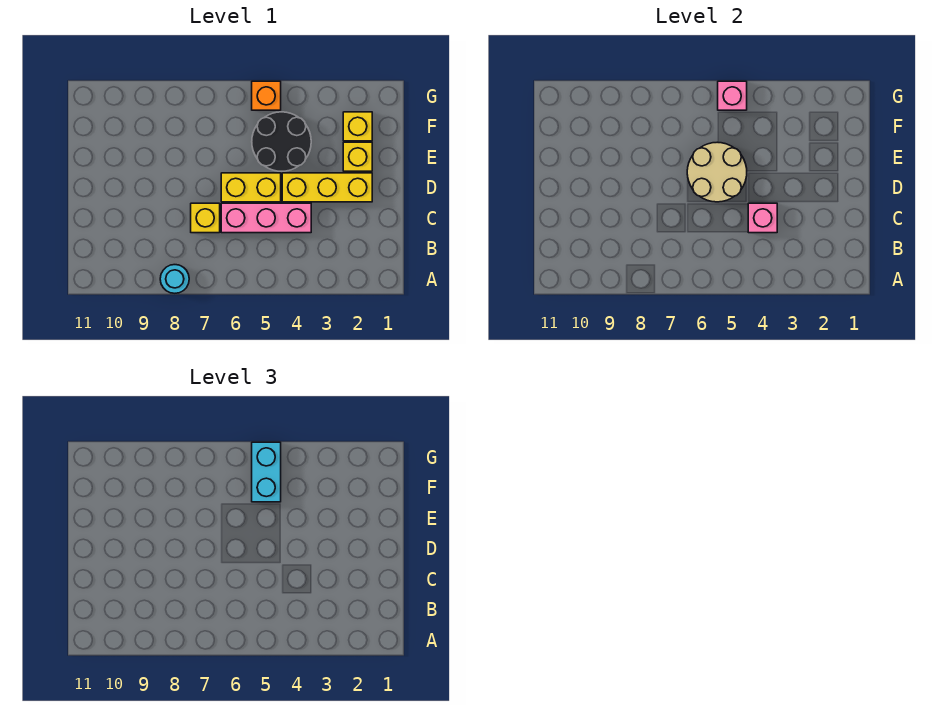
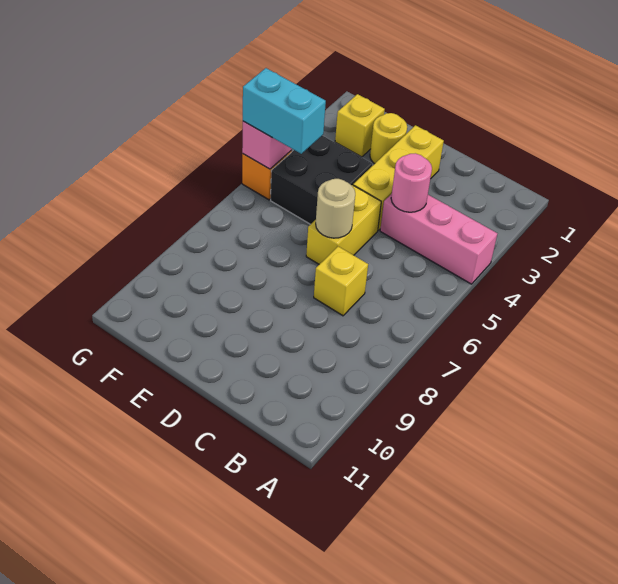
cyan 1x1 round brick [160,265,189,293] -> none
pink 1x3 brick [221,203,311,233] -> pink 1x3 brick turned to [380,194,497,284]
pink 1x1 brick [748,203,777,233] -> pink 1x1 round brick [391,153,432,212]
tan 2x2 round brick [687,142,747,202] -> tan 1x1 round brick [316,179,355,238]
yellow 1x1 brick [343,142,372,171] -> yellow 1x1 round brick [370,113,407,164]
black 2x2 round brick [252,112,311,171] -> black 2x2 brick [271,136,373,224]

